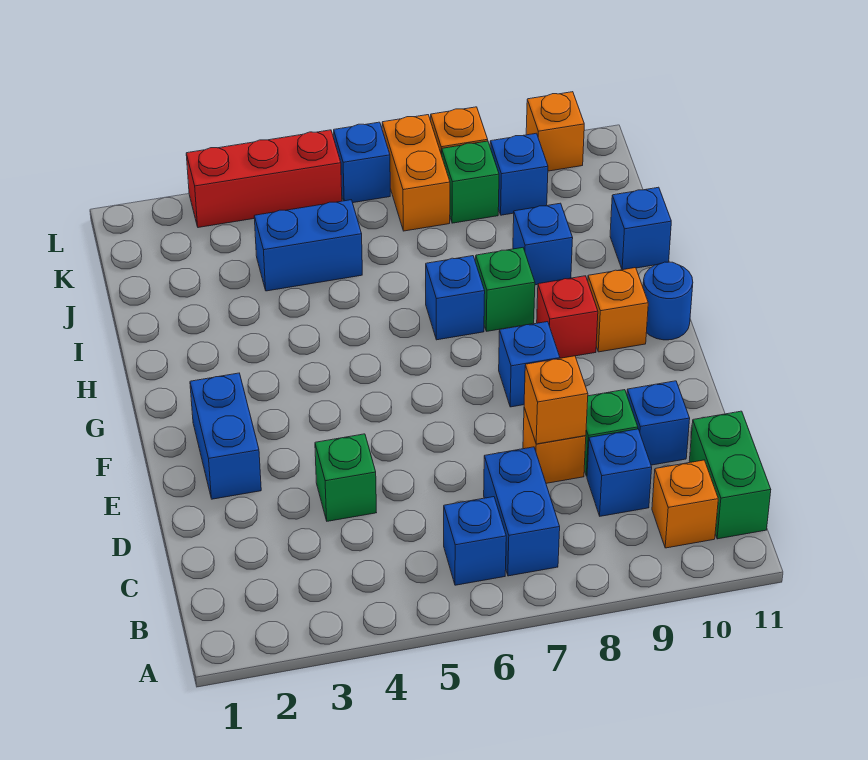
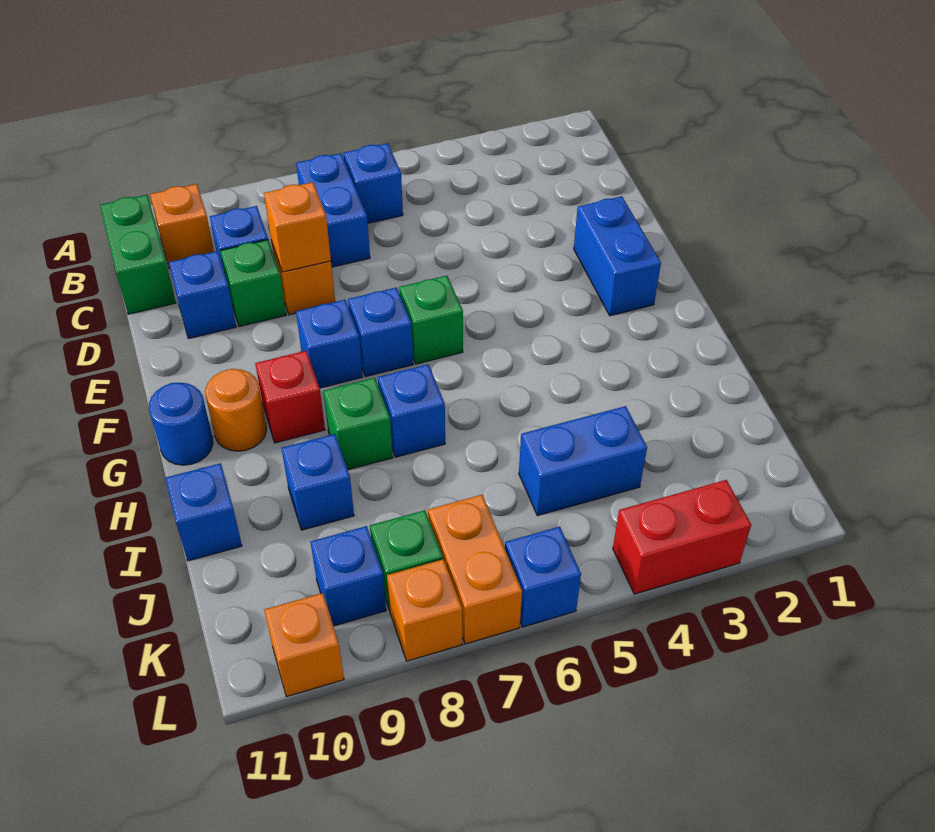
green 1x1 brick [315,434,377,521] -> green 1x1 brick moved to [399,276,463,364]
none -> blue 1x1 brick [348,288,413,377]
orange 1x1 brick [588,268,648,352] -> orange 1x1 round brick [205,369,267,451]
red 1x3 brick [186,130,342,228] -> red 1x2 brick [613,480,751,594]

